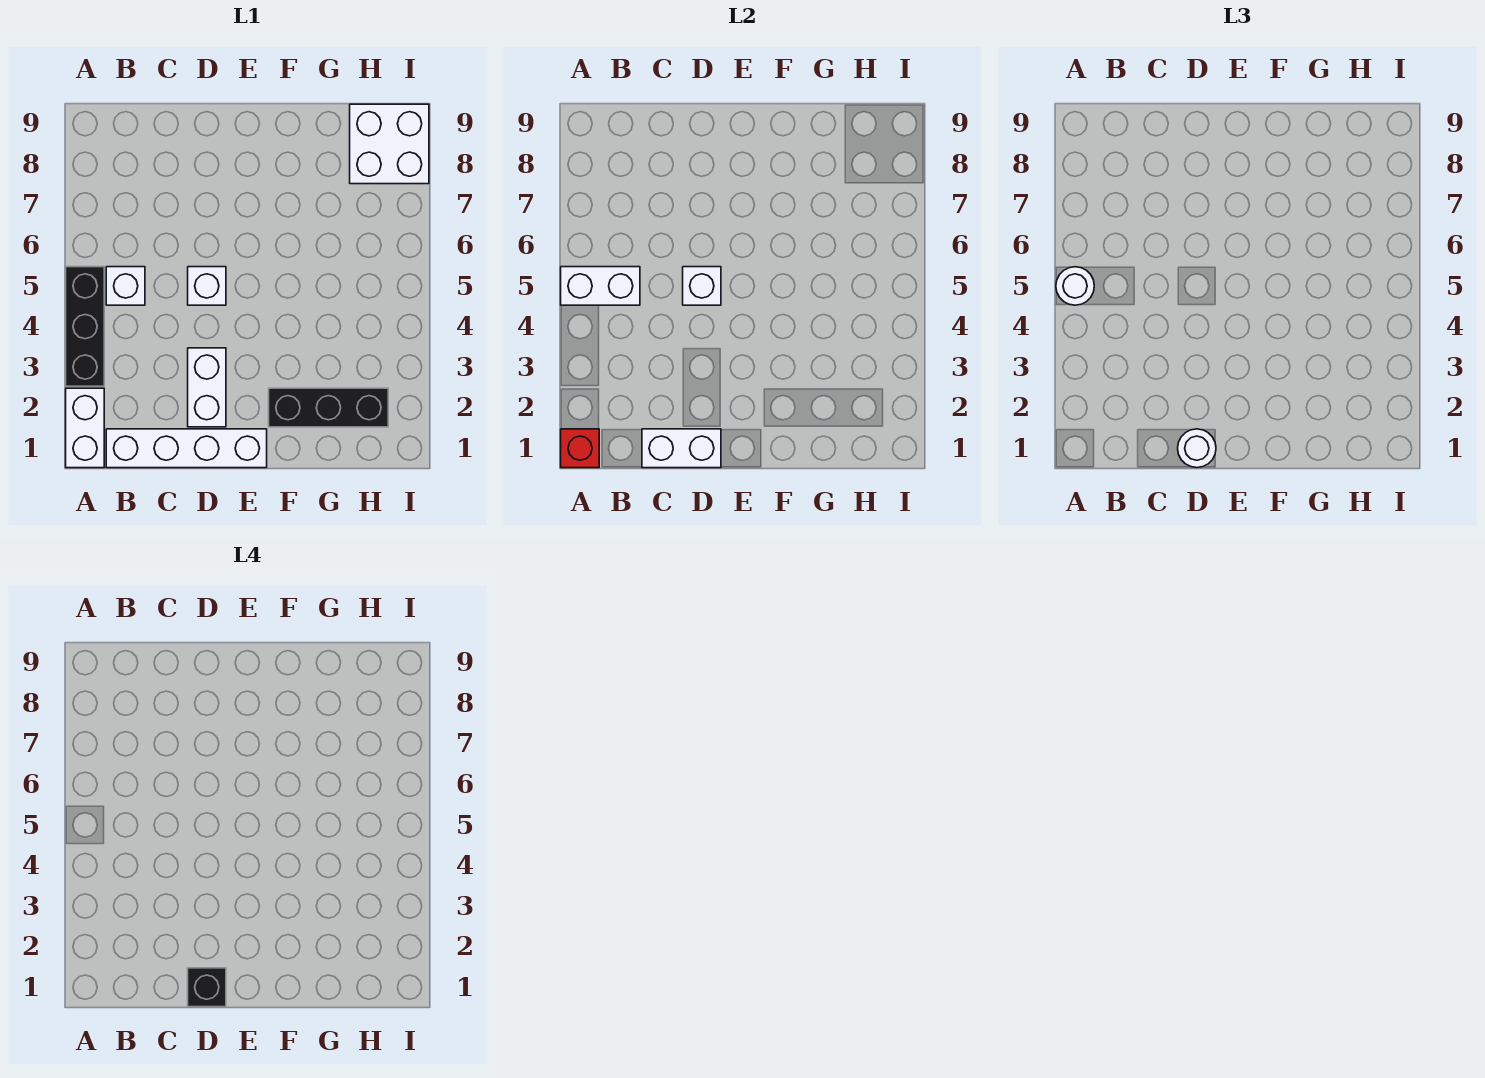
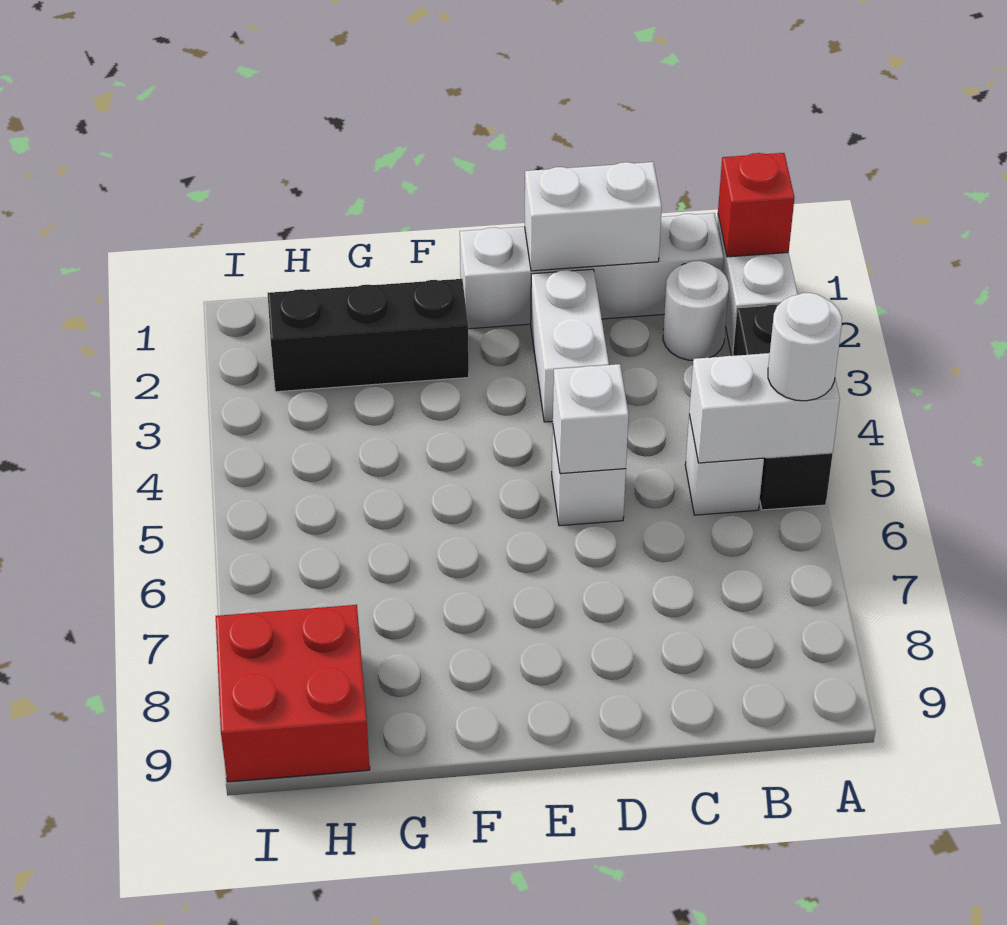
white 1x1 round brick [1178,429,1216,468] -> white 1x1 round brick moved to [663,261,729,360]
black 1x1 brick [188,968,226,1007] -> none
white 2x2 brick [350,104,429,184] -> red 2x2 brick [216,605,370,782]

